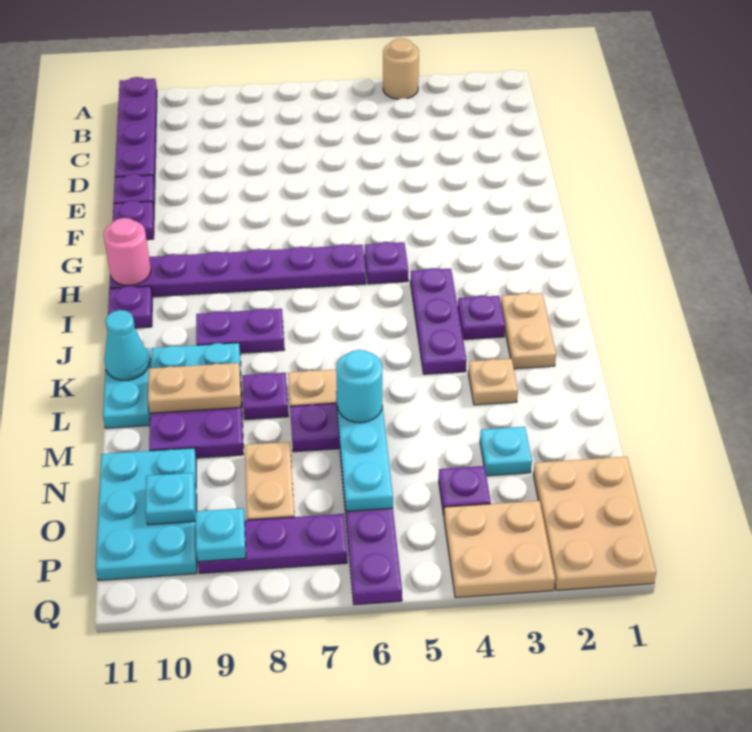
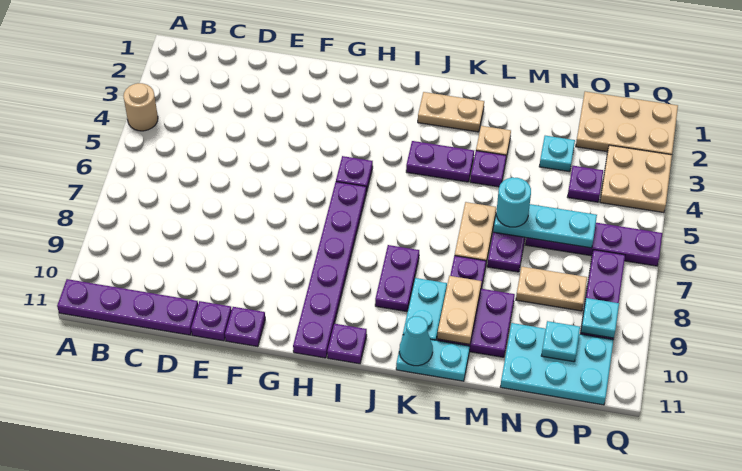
pink 1x1 round brick [103,218,151,285] -> none
purple 1x3 plate [410,268,467,374] -> purple 1x2 plate [406,141,474,182]
purple 1x1 plate [458,296,505,339] -> purple 1x1 plate moved to [470,151,506,187]

